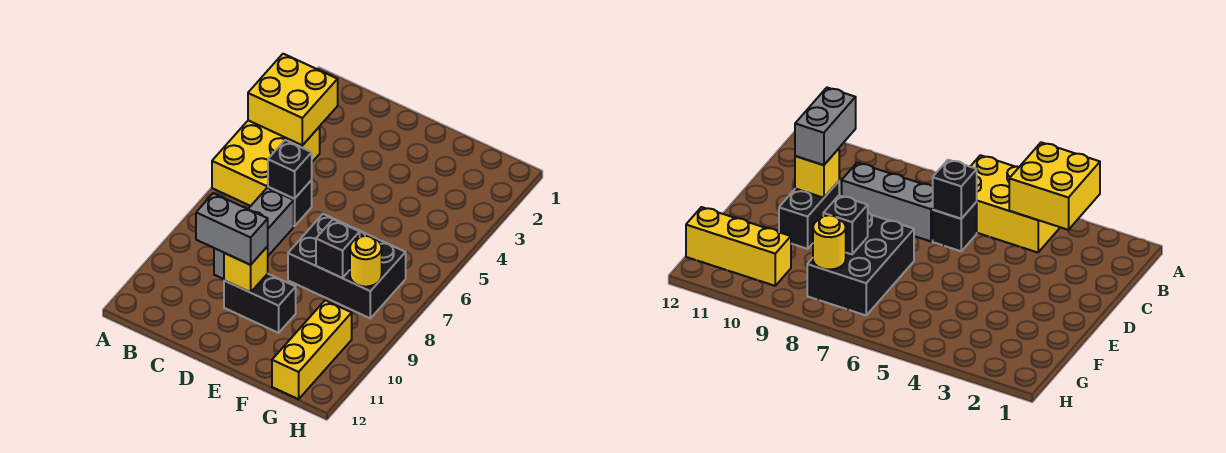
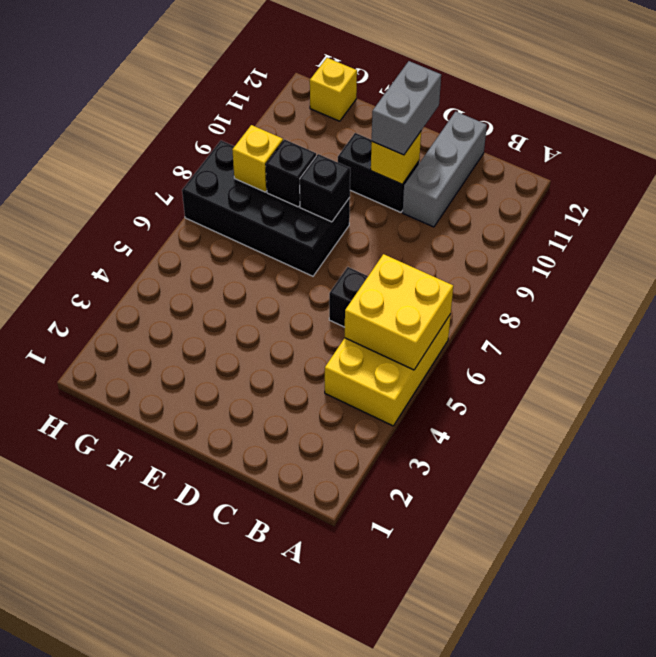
yellow 2x2 brick [248,54,338,145] -> yellow 2x2 brick moved to [345,254,453,370]
black 1x1 brick [268,140,312,199] -> black 1x1 brick moved to [300,154,350,222]
grey 1x3 brick [214,188,294,279] -> grey 1x3 brick moved to [403,111,487,227]
grey 1x2 brick [196,193,268,265] -> grey 1x2 brick turned to [372,61,441,155]
black 2x3 brick [288,214,406,318] -> black 2x4 brick [182,141,350,276]
yellow 1x1 round brick [350,236,382,287] -> yellow 1x1 brick [232,125,283,192]
yellow 1x3 brick [272,300,352,399] -> yellow 1x1 brick [310,58,357,121]

